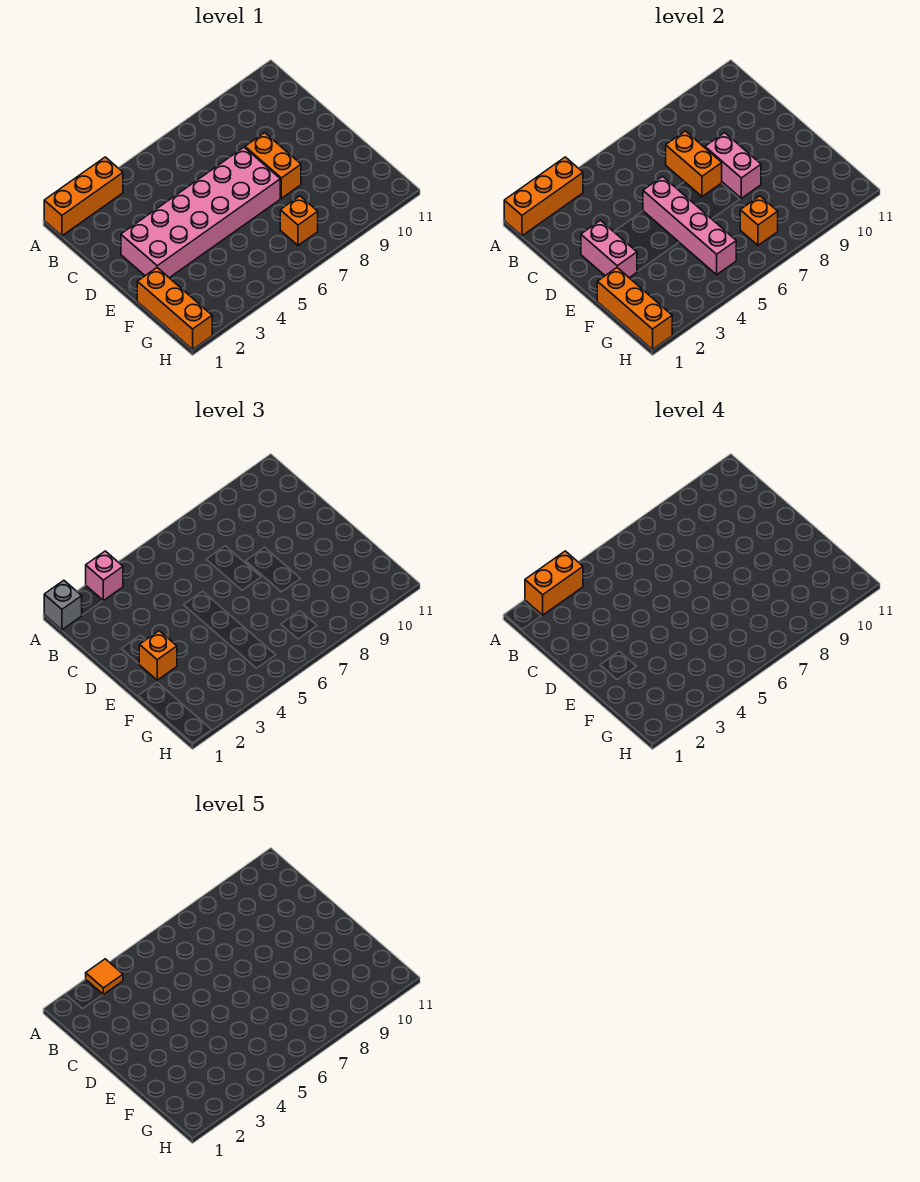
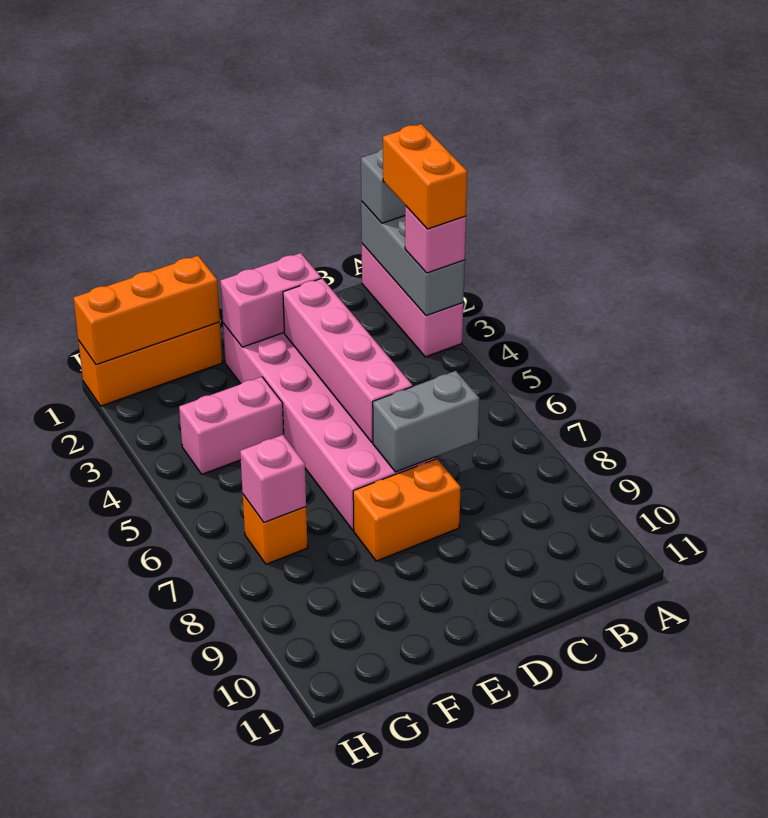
orange 1x3 brick [44,157,123,236] -> pink 1x3 brick [362,244,463,357]
orange 1x3 brick [504,157,583,236] -> grey 1x3 brick [361,201,465,316]
orange 1x1 tile [86,959,123,994] -> none
orange 1x2 brick [666,131,722,197] -> grey 1x2 brick [373,371,480,472]
pink 1x4 brick [643,177,736,275] -> pink 1x4 brick turned to [283,278,412,443]
pink 1x2 brick [705,133,761,198] -> pink 1x2 brick moved to [179,377,284,474]
orange 1x1 brick [139,631,177,680] -> none
orange 1x1 brick [740,196,778,245] -> pink 1x1 brick [240,435,306,522]

